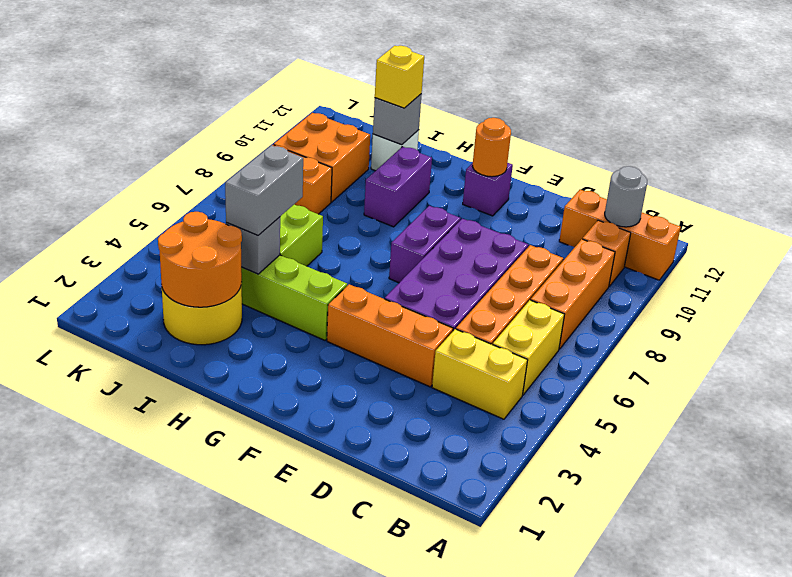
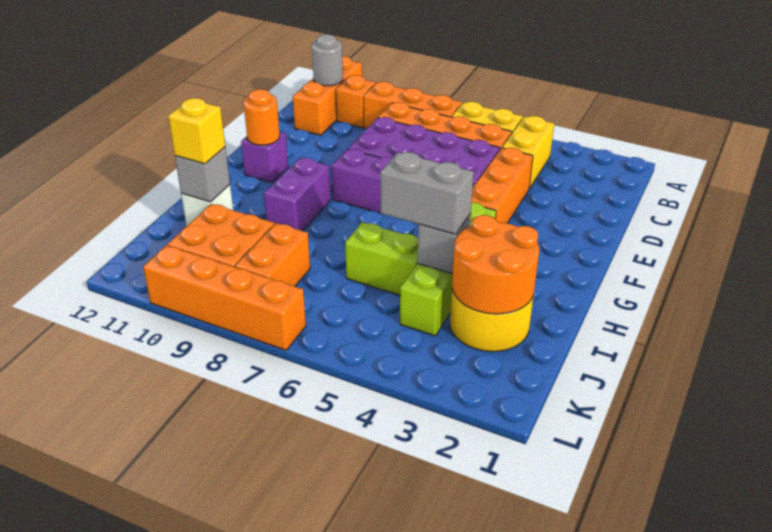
purple 1x2 brick [364,147,432,227] -> purple 1x2 brick turned to [264,158,331,231]
none -> orange 1x4 brick [143,245,306,350]

